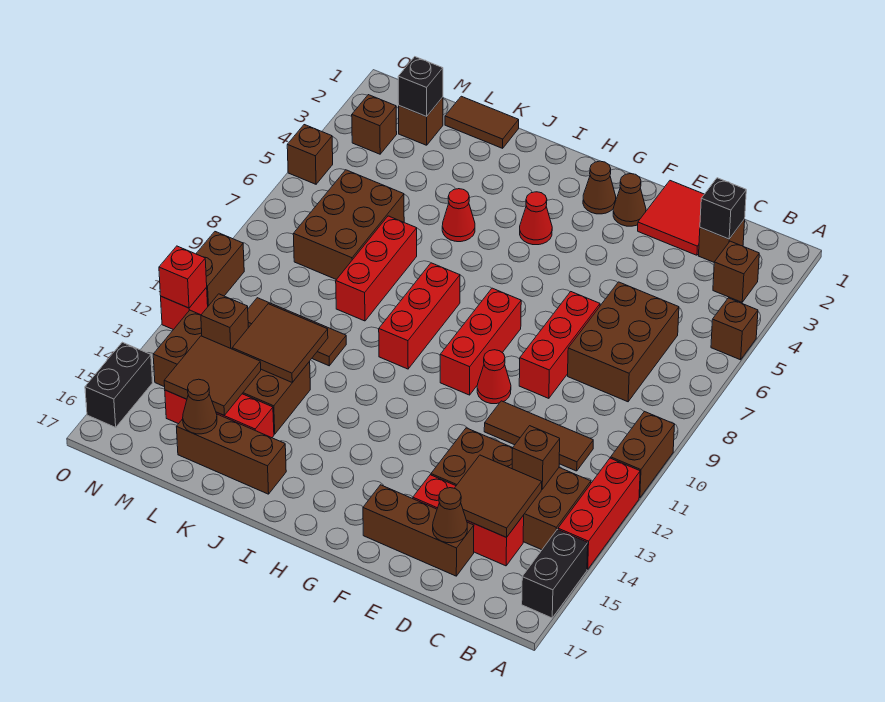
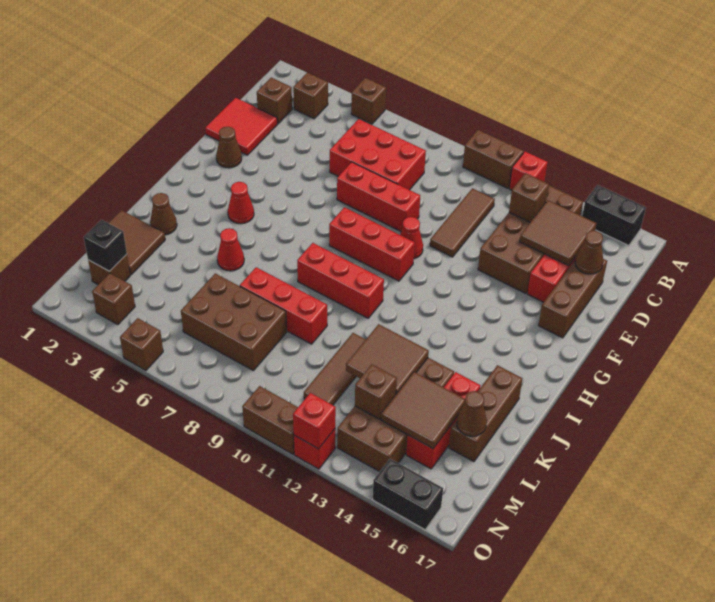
red 1x3 brick [558,458,640,569] -> red 1x1 brick [509,152,548,190]
black 1x1 brick [700,178,746,239] -> none
brown 2x3 brick [568,282,679,402] -> red 2x3 brick [330,119,426,190]
brown 1x1 cone [583,161,616,214] -> brown 1x1 cone moved to [150,193,177,235]
brown 1x2 tile [445,96,519,148] -> brown 2x2 tile [109,210,165,274]

